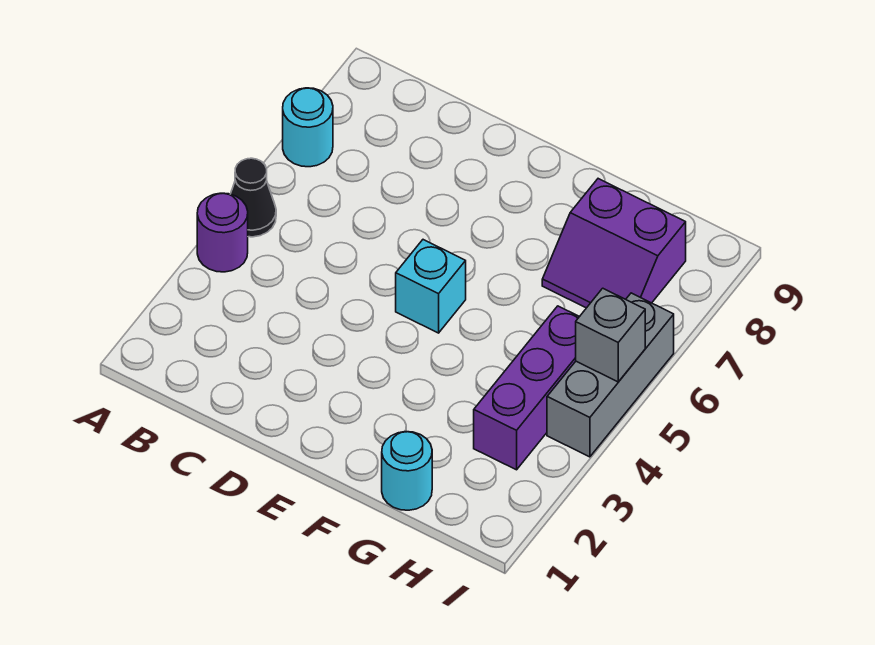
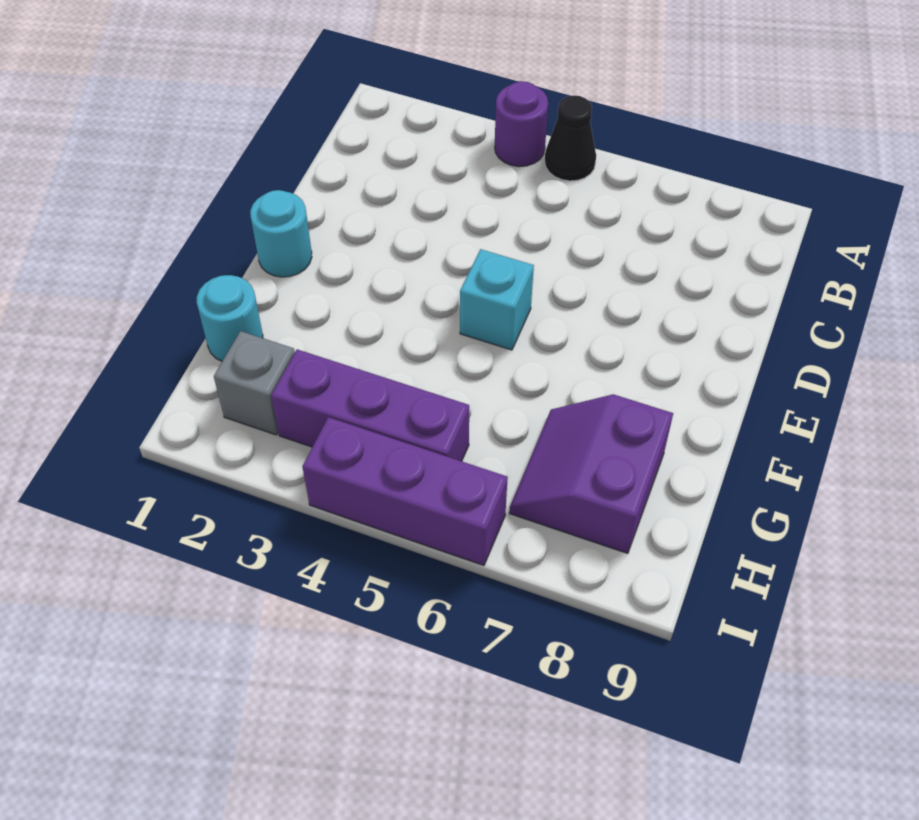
cyan 1x1 round brick [283,88,333,167] -> cyan 1x1 round brick moved to [250,190,312,277]
grey 1x3 brick [547,293,674,457] -> purple 1x3 brick [302,417,508,565]
grey 1x1 brick [576,288,645,382] -> grey 1x1 brick moved to [214,331,295,435]

